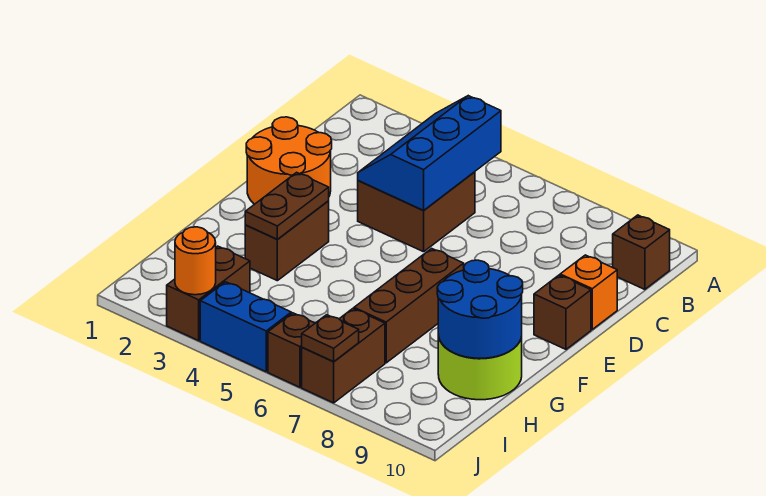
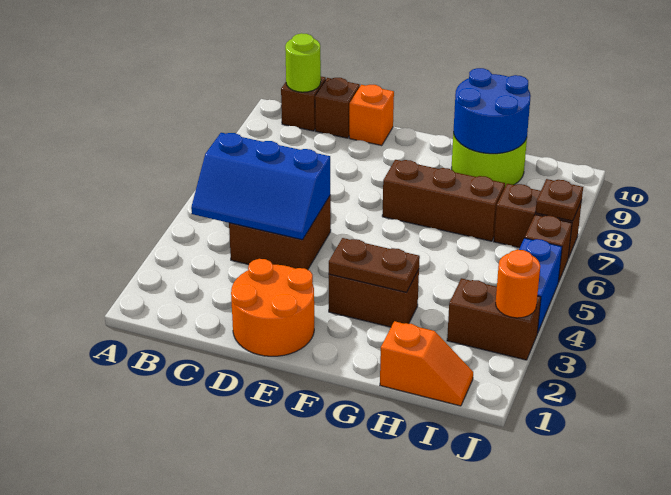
none -> lime 1x1 round brick [285,33,321,92]
brown 1x1 brick [534,275,591,349] -> brown 1x1 brick moved to [315,78,360,138]
none -> orange 1x2 slope [380,321,473,406]

